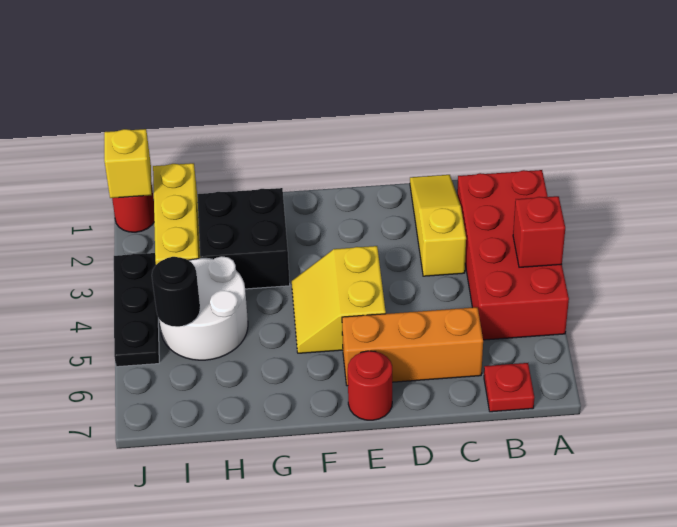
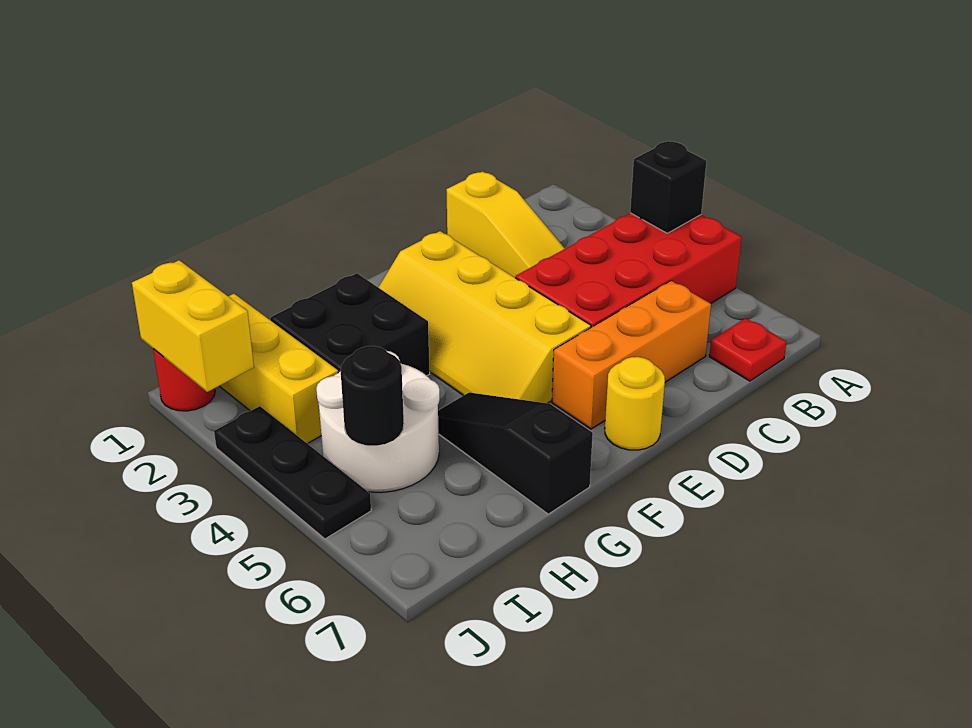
red 2x4 brick [457,170,569,340] -> red 2x4 brick turned to [515,213,742,327]
red 1x1 brick [513,196,565,267] -> black 1x1 brick [630,141,706,233]
yellow 1x3 slope [410,175,466,276] -> yellow 1x3 slope turned to [446,171,565,277]
yellow 2x2 slope [292,246,386,353] -> yellow 2x4 slope [378,231,591,403]
red 1x1 round brick [348,351,392,420] -> yellow 1x1 round brick [605,357,665,450]
none -> black 1x3 slope [438,392,593,514]
yellow 1x1 brick [104,129,152,198] -> yellow 1x2 brick [132,260,254,392]

